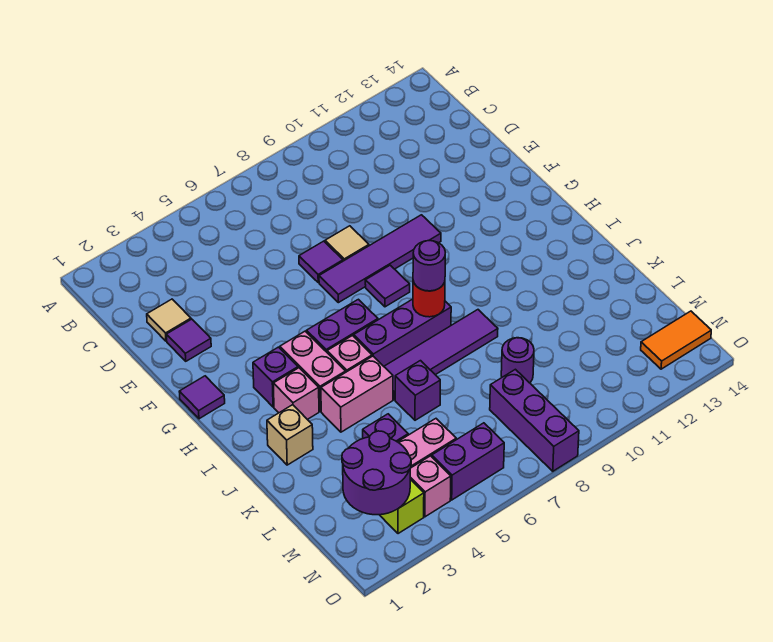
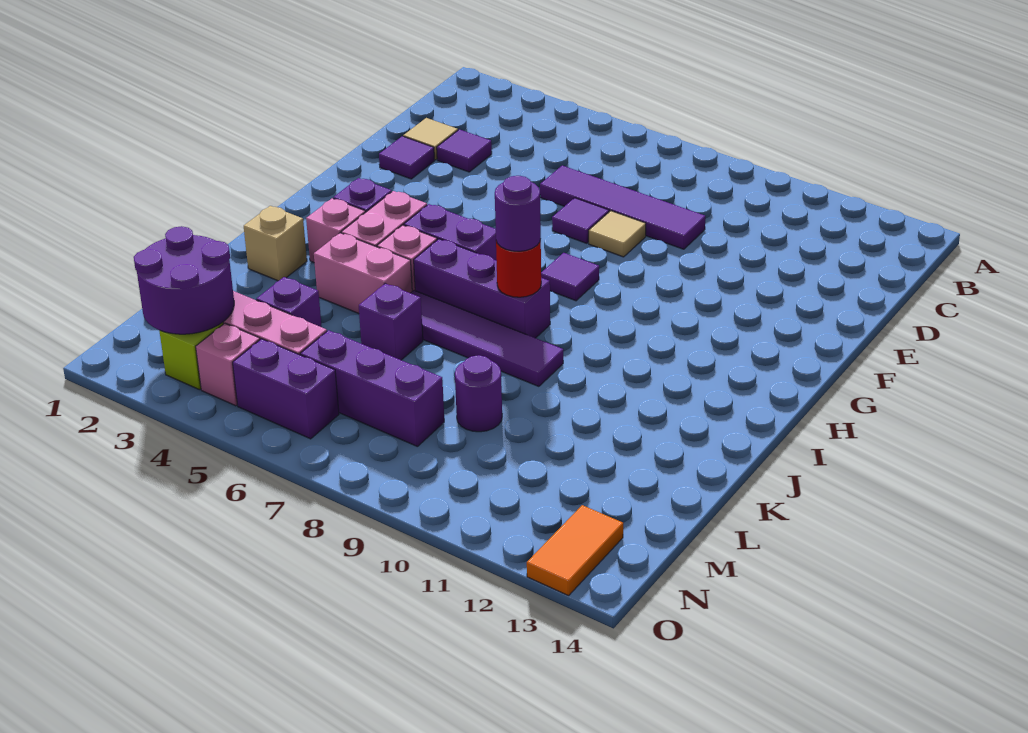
purple 1x4 tile [319,215,441,303] -> purple 1x4 tile moved to [540,166,705,249]
purple 1x1 tile [179,376,225,419] -> purple 1x1 tile moved to [437,130,492,172]
purple 1x3 brick [490,369,579,471] -> purple 1x3 brick turned to [300,330,444,447]
orange 1x2 tile [641,311,711,369] -> orange 1x2 tile turned to [527,505,623,596]

